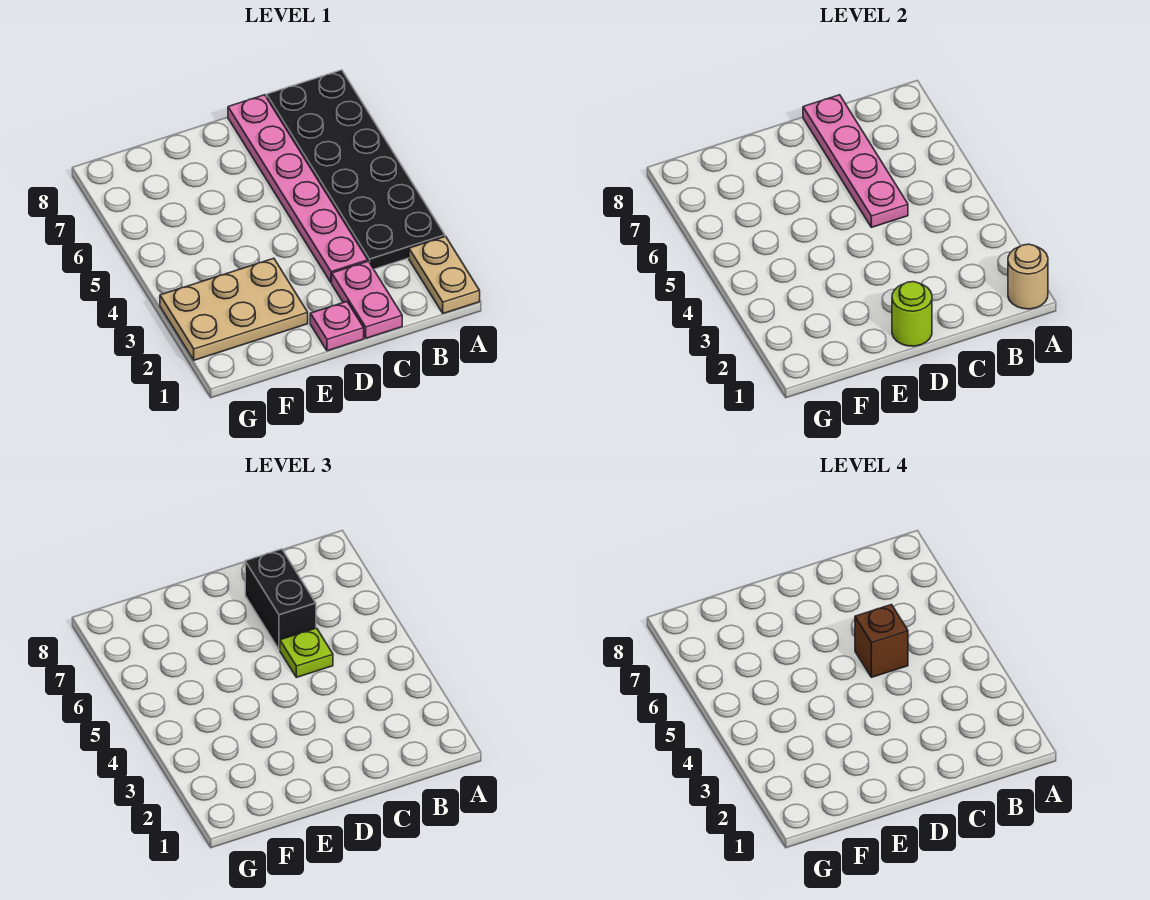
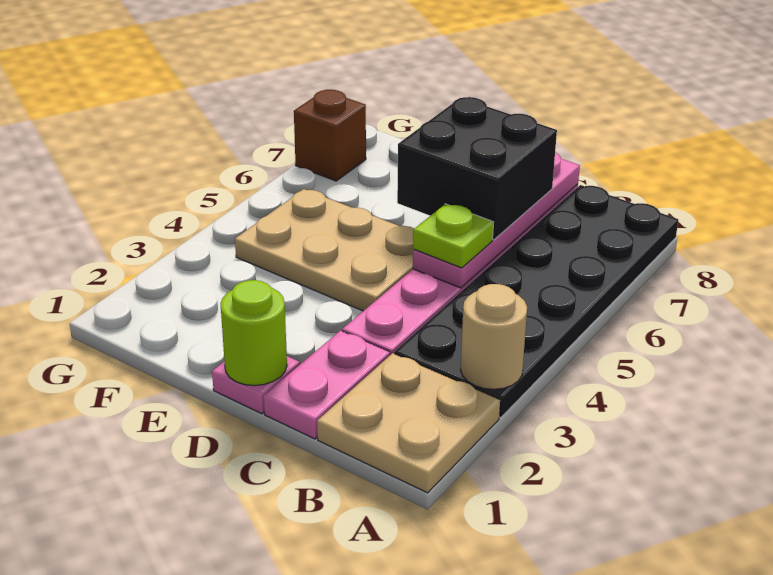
tan 1x2 plate [409,236,480,313] -> tan 2x2 plate [317,353,500,493]
tan 1x1 round brick [1008,244,1048,309] -> tan 1x1 round brick moved to [460,284,527,389]
brown 1x1 brick [855,605,908,677] -> brown 1x1 brick moved to [294,90,366,181]
black 1x2 brick [245,549,316,650] -> black 2x2 brick [397,97,557,240]
tan 2x3 plate [160,258,308,360] -> tan 2x3 plate moved to [235,189,414,311]

